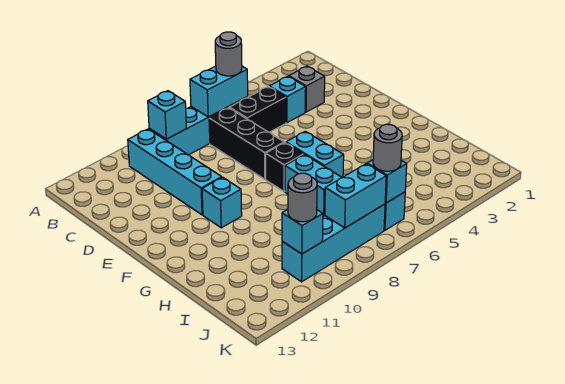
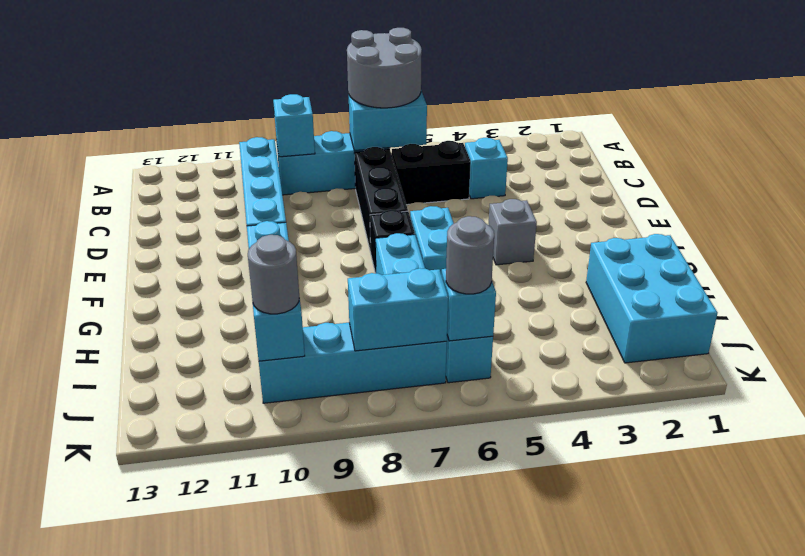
grey 1x1 round brick [215,32,242,76] -> grey 2x2 round brick [347,28,422,108]
grey 1x1 brick [289,66,325,112] -> grey 1x1 brick moved to [489,199,537,265]
none -> cyan 2x3 brick [586,234,717,363]

